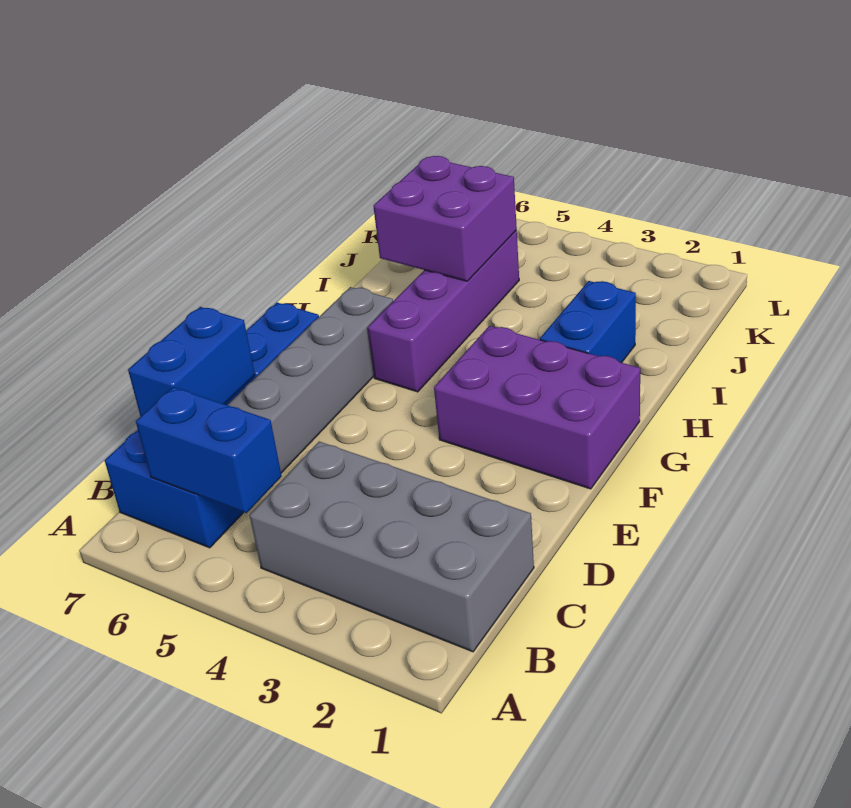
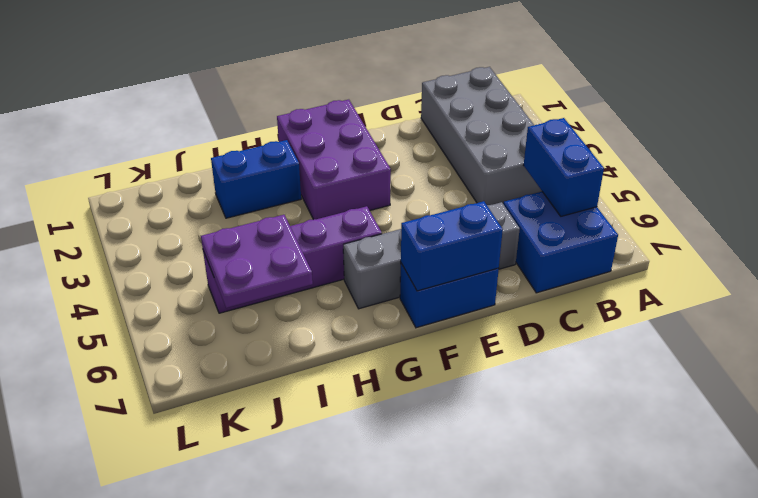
blue 1x2 brick [128,307,255,417] -> blue 1x2 brick moved to [401,201,503,291]
purple 2x2 brick [373,156,517,281] -> purple 2x2 plate [201,215,313,308]

